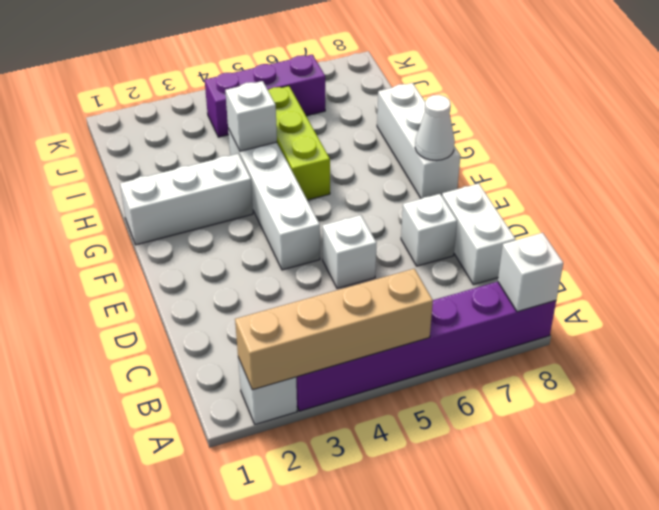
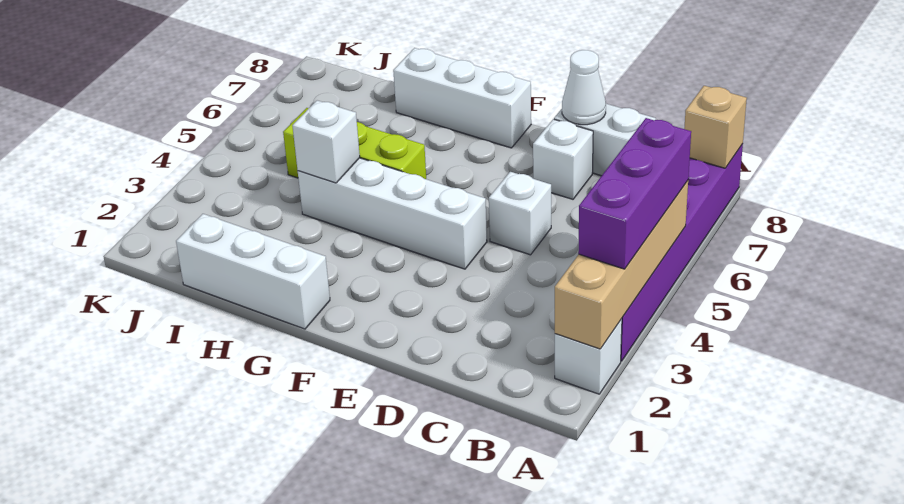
white 1x1 brick [498,233,563,312] -> tan 1x1 brick [684,86,747,168]
white 1x1 cone [415,95,455,160] -> white 1x1 cone moved to [562,50,606,125]
white 1x3 brick [120,154,253,245] -> white 1x3 brick turned to [176,214,330,329]
purple 1x3 brick [205,55,325,137] -> purple 1x3 brick moved to [578,118,691,269]

